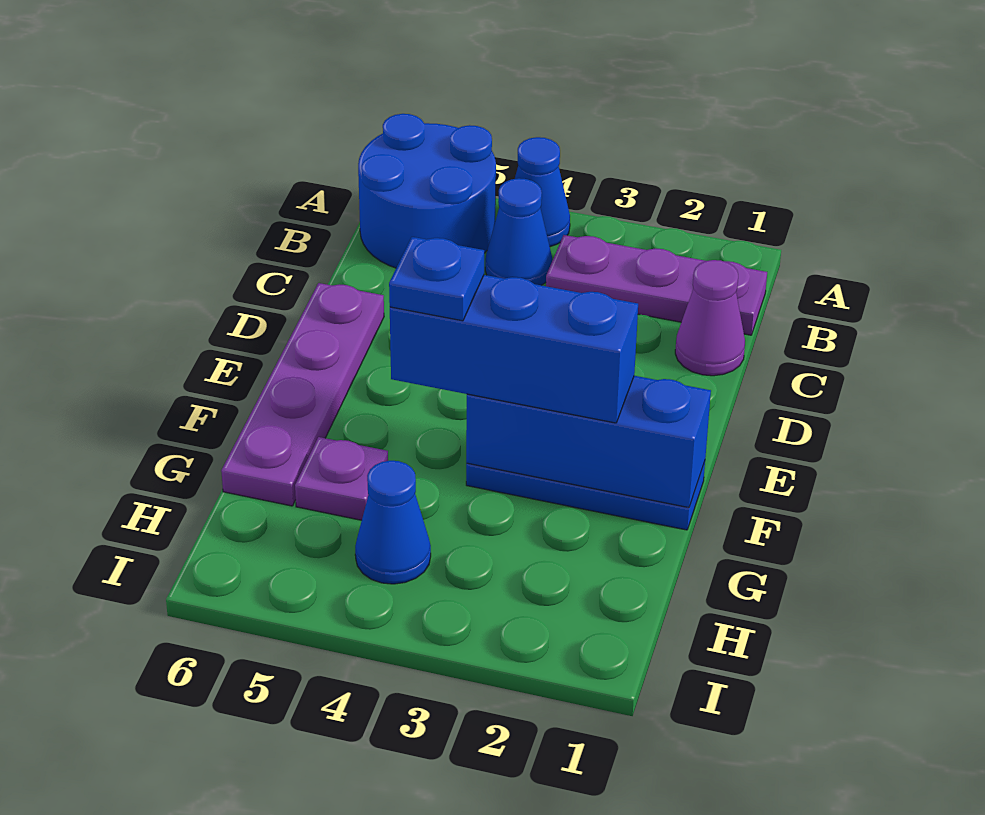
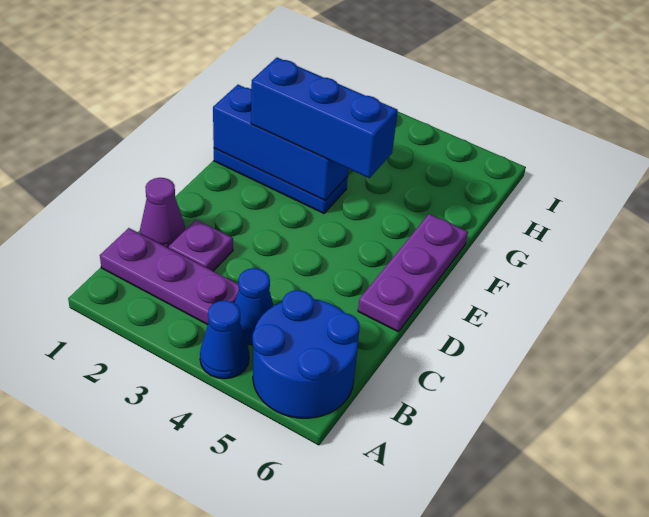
purple 1x4 plate [221,283,384,506] -> purple 1x3 plate [358,214,468,332]
blue 1x1 plate [389,237,484,321] -> none
purple 1x1 plate [295,437,388,520] -> purple 1x1 plate moved to [169,220,233,271]
blue 1x1 cone [355,461,431,584] -> none

